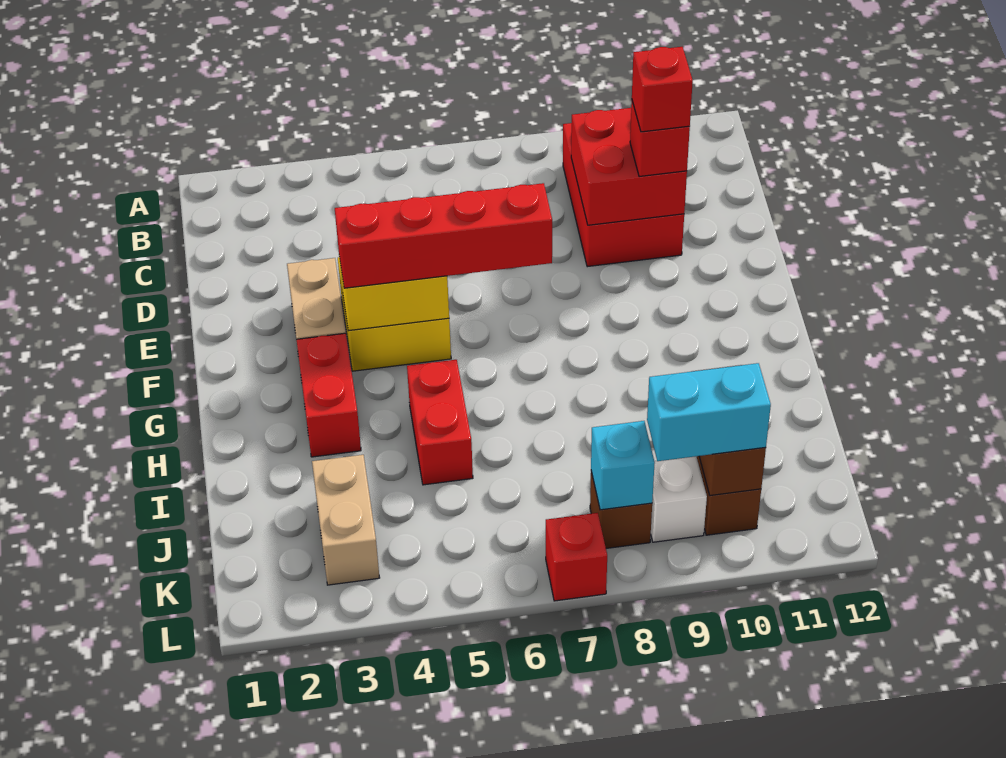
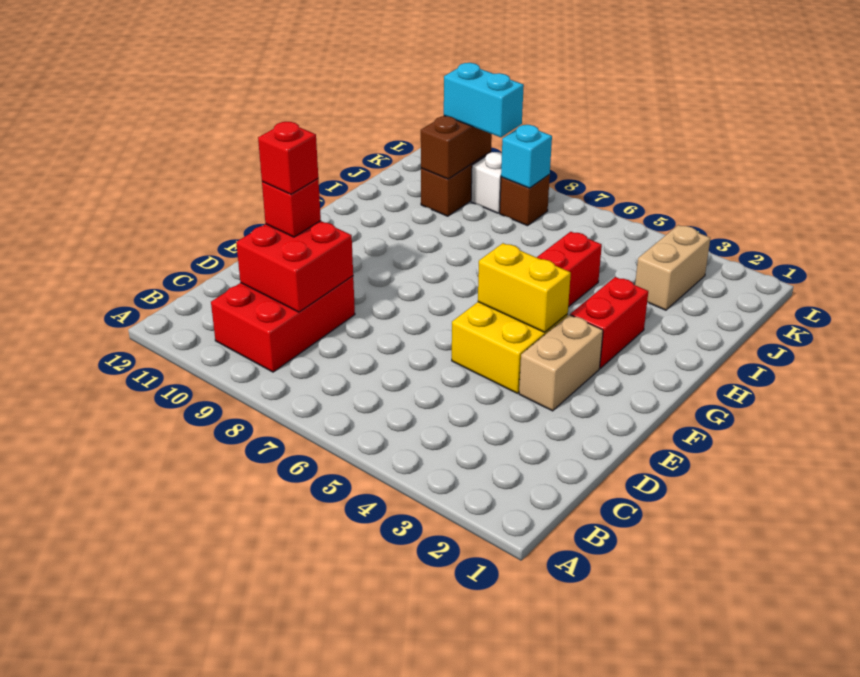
red 1x4 brick [335,183,552,288] -> none
red 1x1 brick [546,513,607,601] -> none

